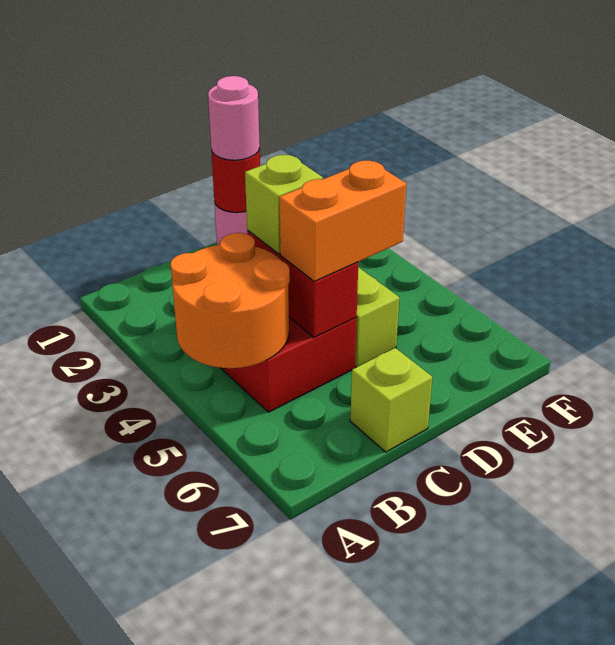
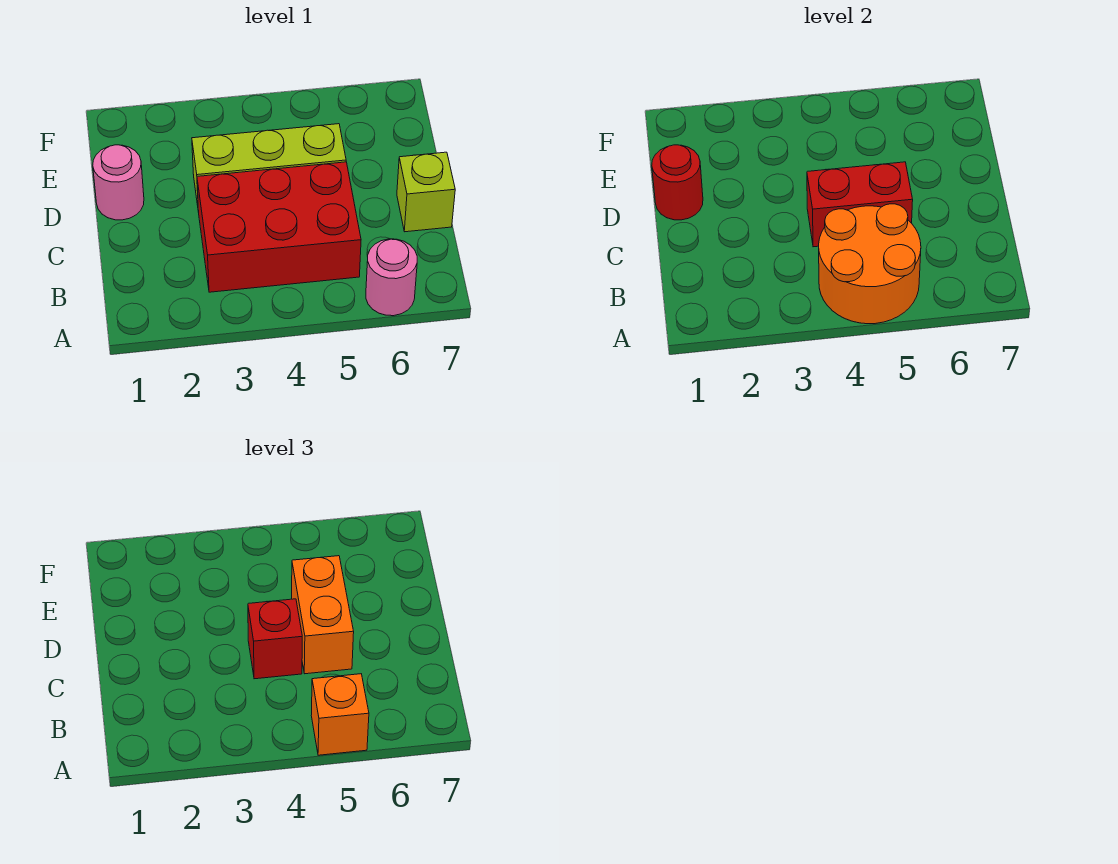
none -> orange 1x1 brick [311,674,369,755]
lime 1x1 brick [245,155,323,254] -> red 1x1 brick [248,599,302,679]
pink 1x1 round brick [208,76,260,160] -> pink 1x1 round brick moved to [366,239,417,316]

